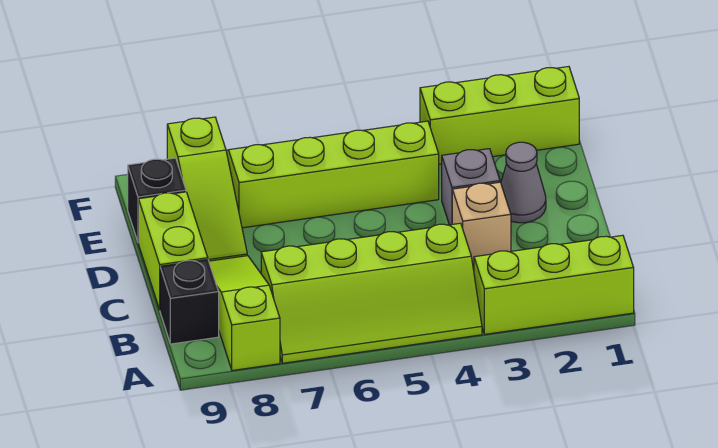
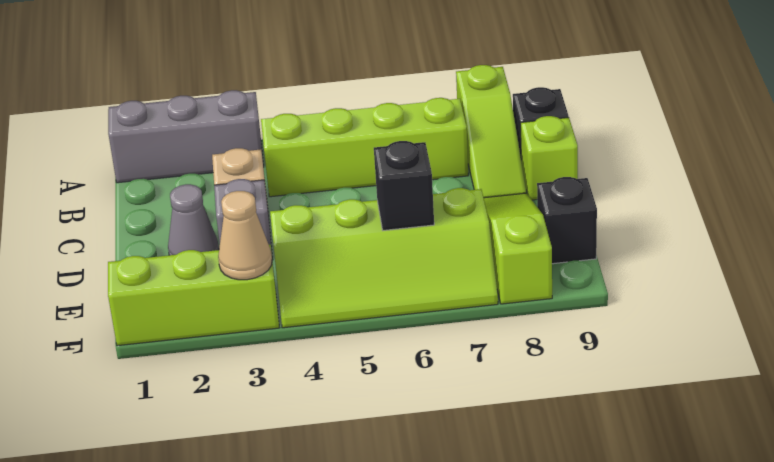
lime 1x3 brick [474,235,634,334] -> grey 1x3 brick [108,90,264,183]
lime 1x2 brick [138,192,208,310] -> lime 1x1 brick [521,116,578,200]
none -> black 1x1 brick [374,141,434,230]
none -> tan 1x1 cone [218,191,272,280]

